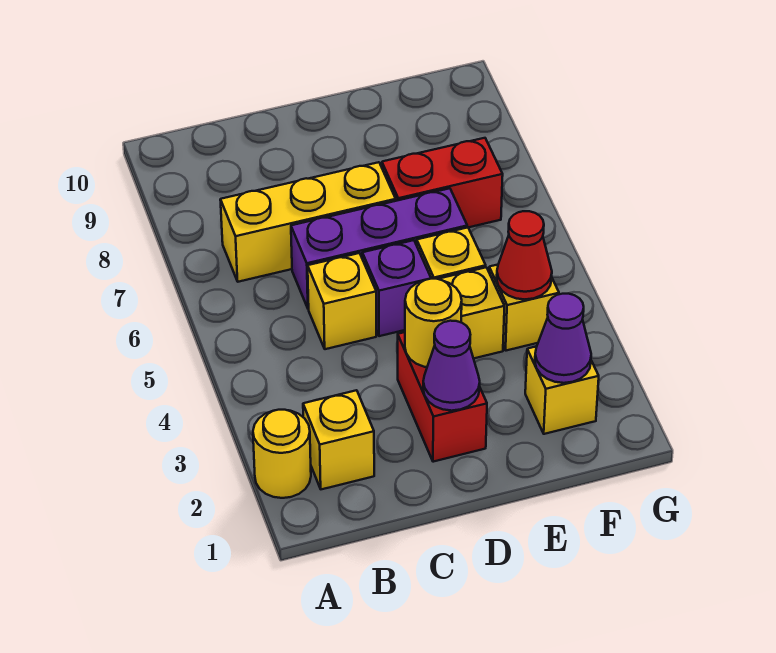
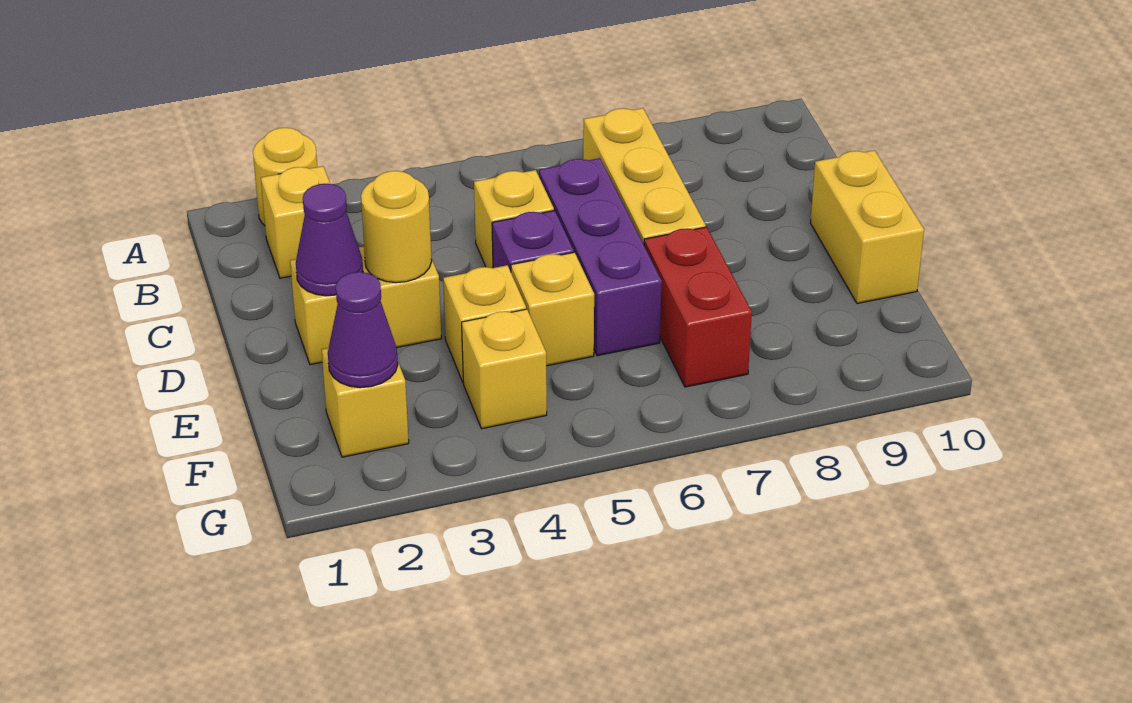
red 1x2 brick [398,332,487,462] -> yellow 1x2 brick [290,246,441,365]
none -> yellow 1x2 brick [811,150,924,304]
red 1x1 cone [497,211,552,299] -> none

